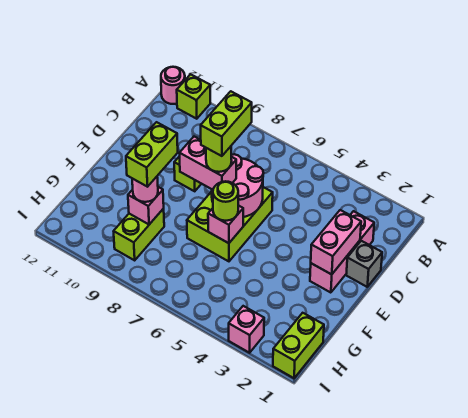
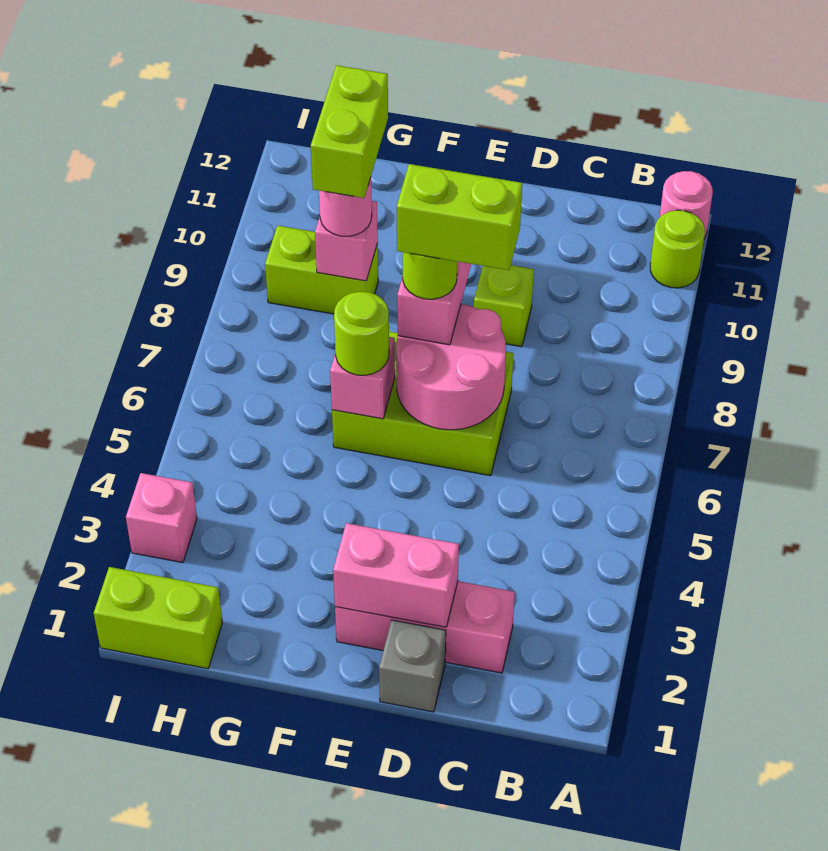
lime 1x1 brick [177,74,210,119] -> lime 1x1 round brick [650,210,705,288]
lime 1x2 brick [126,122,178,187] -> lime 1x2 brick turned to [311,65,388,198]

